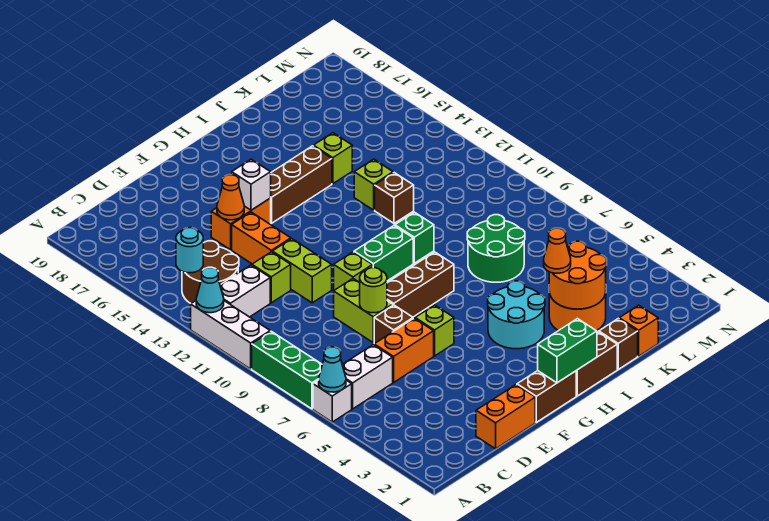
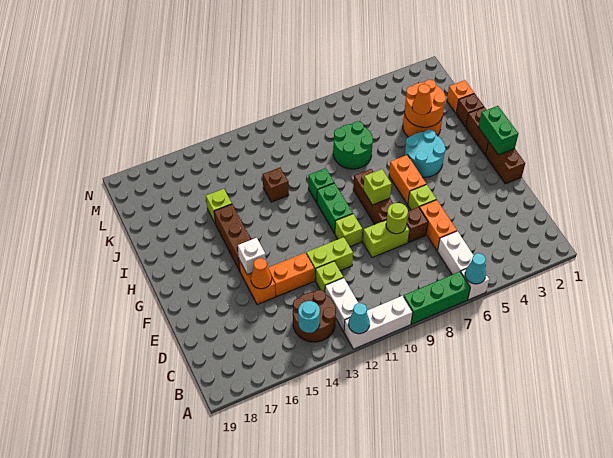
orange 1x2 brick [476,385,535,449] -> orange 1x2 brick moved to [389,155,426,204]
lime 1x1 brick [354,159,393,210] -> lime 1x1 brick moved to [363,169,391,205]

